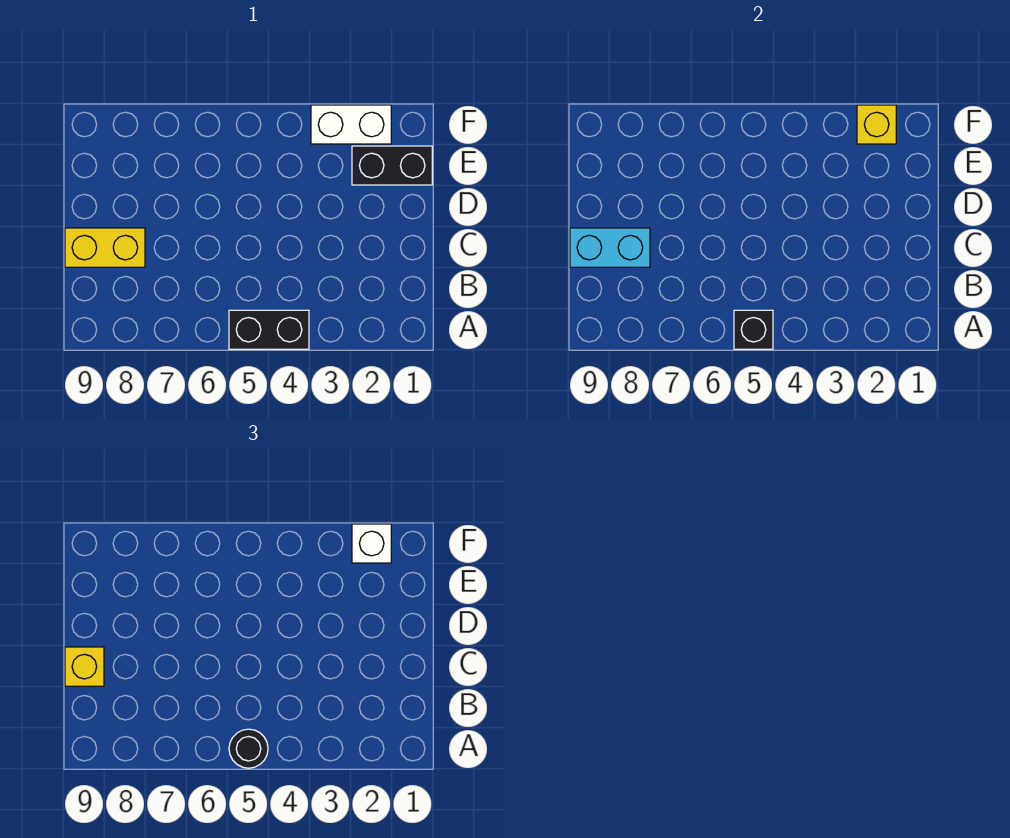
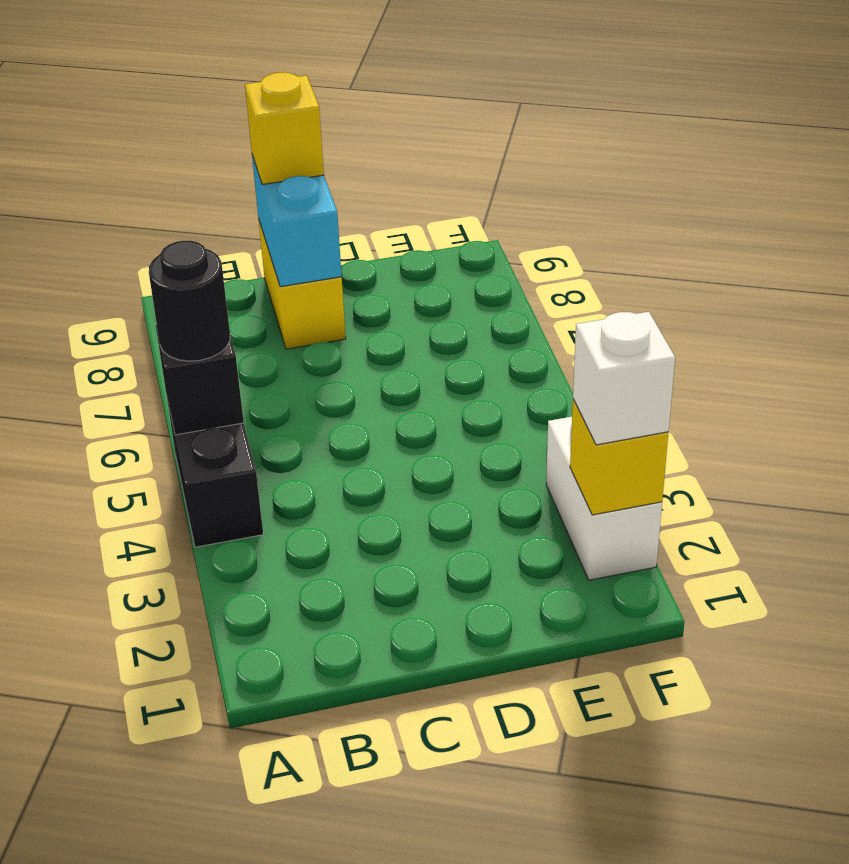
black 1x2 brick [352,146,432,185] -> none

